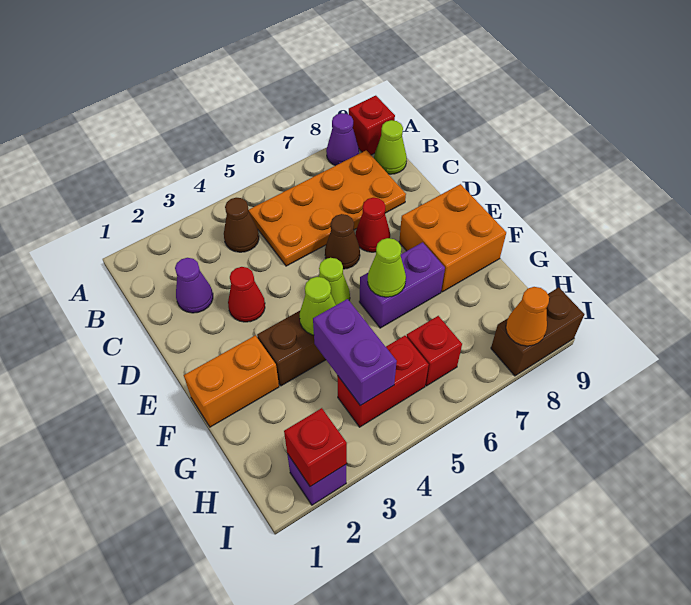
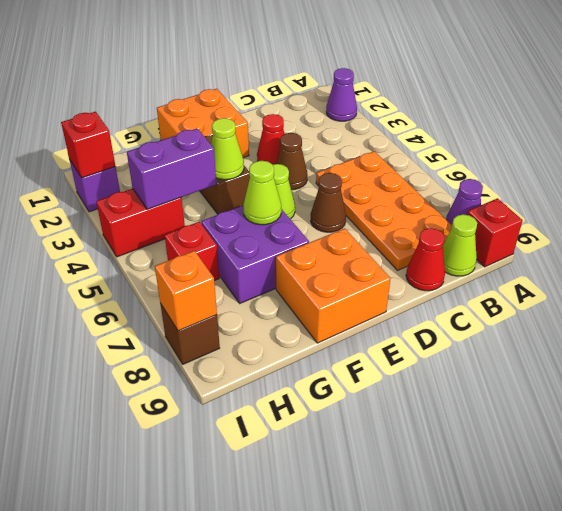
brown 1x1 cone [224,198,259,252] -> brown 1x1 cone moved to [276,133,308,190]
purple 1x1 cone [175,258,213,313] -> purple 1x1 cone moved to [326,68,357,121]
red 1x1 cone [356,198,390,252] -> red 1x1 cone moved to [406,228,445,291]
orange 1x2 brick [184,335,279,427] -> orange 2x2 brick [157,89,249,158]
purple 1x2 brick [359,242,445,328] -> purple 2x2 brick [201,205,309,303]
red 1x2 brick [337,336,429,427] -> red 1x2 brick turned to [96,189,185,257]
brown 1x2 brick [491,287,584,376] -> brown 1x1 brick [161,305,220,364]
orange 1x1 cone [506,287,549,346] -> orange 1x1 brick [155,251,217,331]

